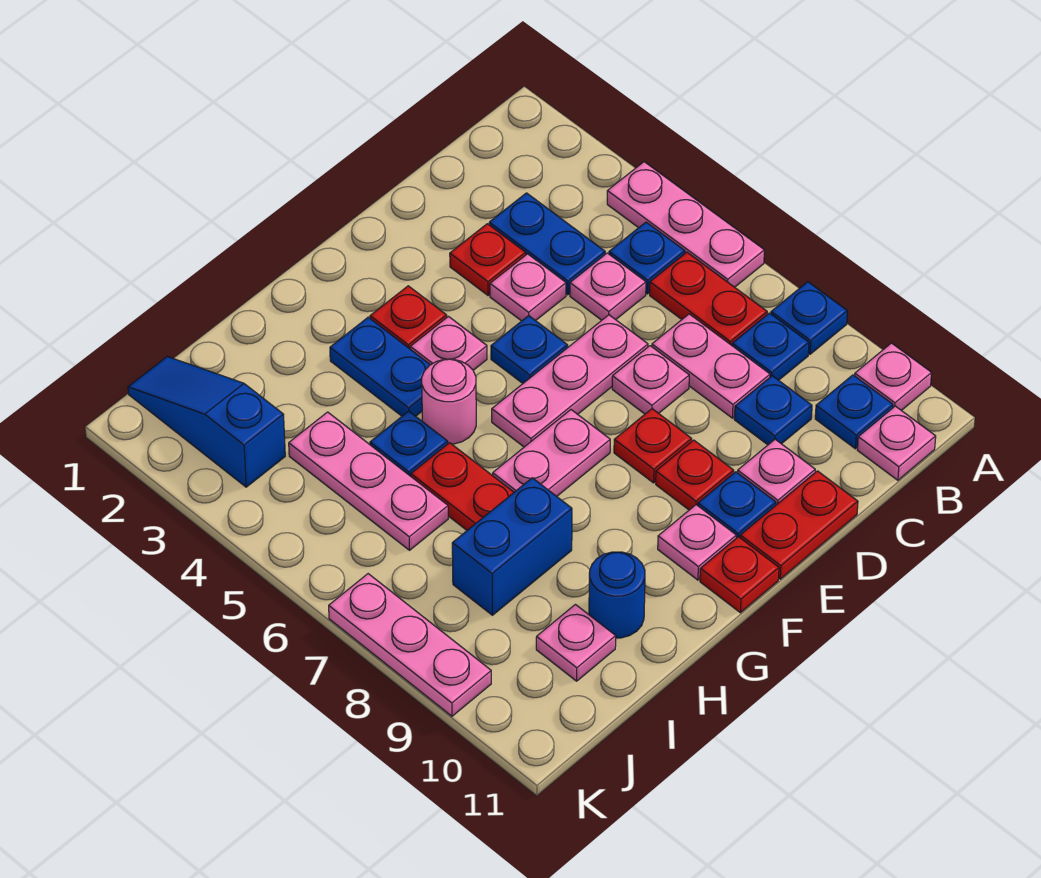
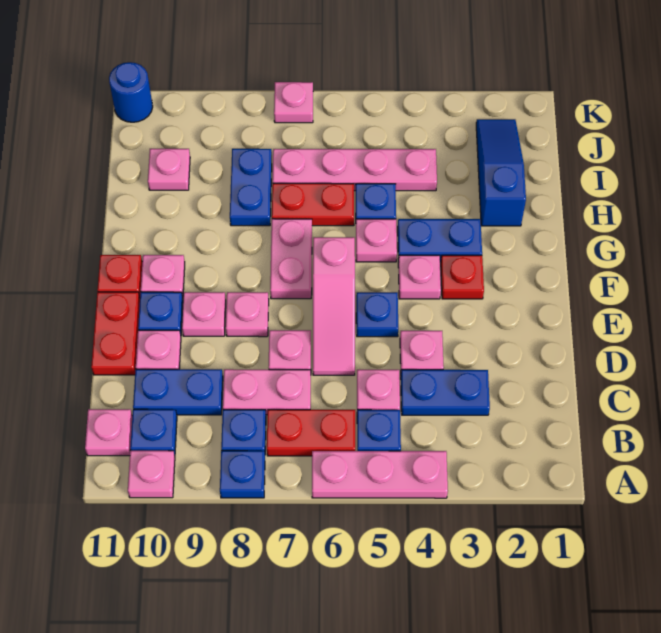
blue 1x1 plate [734,376,812,445] -> blue 1x2 plate [133,369,223,415]
red 1x1 plate [450,224,526,295] -> none
pink 1x3 plate [492,315,648,447] -> pink 1x3 slope [313,237,355,375]
red 1x1 plate [614,409,692,483] -> pink 1x1 plate [226,292,269,337]
red 1x1 plate [656,440,734,510] -> pink 1x1 plate [182,292,226,336]
pink 1x1 round brick [422,359,476,444] -> pink 1x1 plate [356,219,397,262]
blue 1x2 brick [452,478,572,615] -> blue 1x2 plate [230,149,272,226]
blue 1x1 round brick [589,552,645,638] -> blue 1x1 round brick moved to [109,62,153,122]
pink 1x3 plate [289,412,448,550] -> pink 1x4 plate [273,149,437,191]
blue 1x3 slope [128,357,285,487] -> blue 1x3 slope turned to [476,119,526,226]
pink 1x3 plate [329,574,491,716] -> pink 1x1 plate [274,82,313,123]

